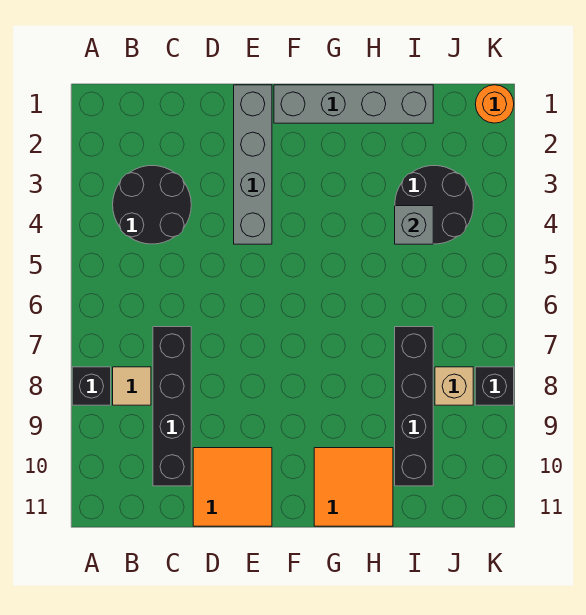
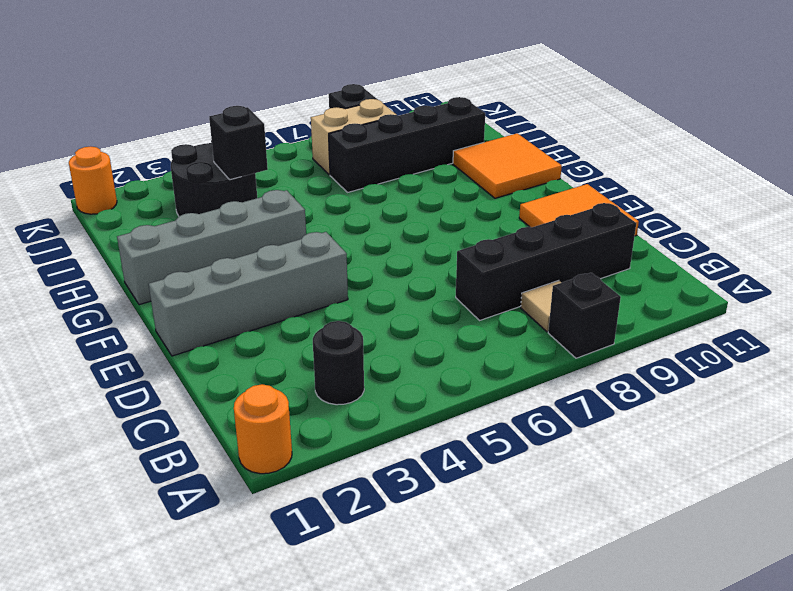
none -> orange 1x1 round brick [234,384,292,474]
black 2x2 round brick [113,166,191,244] -> black 1x1 round brick [313,321,364,405]
grey 1x4 brick [274,85,433,123] -> grey 1x4 brick turned to [117,190,306,305]
grey 1x1 brick [395,206,433,244] -> black 1x1 brick [209,106,268,180]
tan 1x1 brick [435,367,473,405] -> tan 1x2 brick [311,99,396,175]

